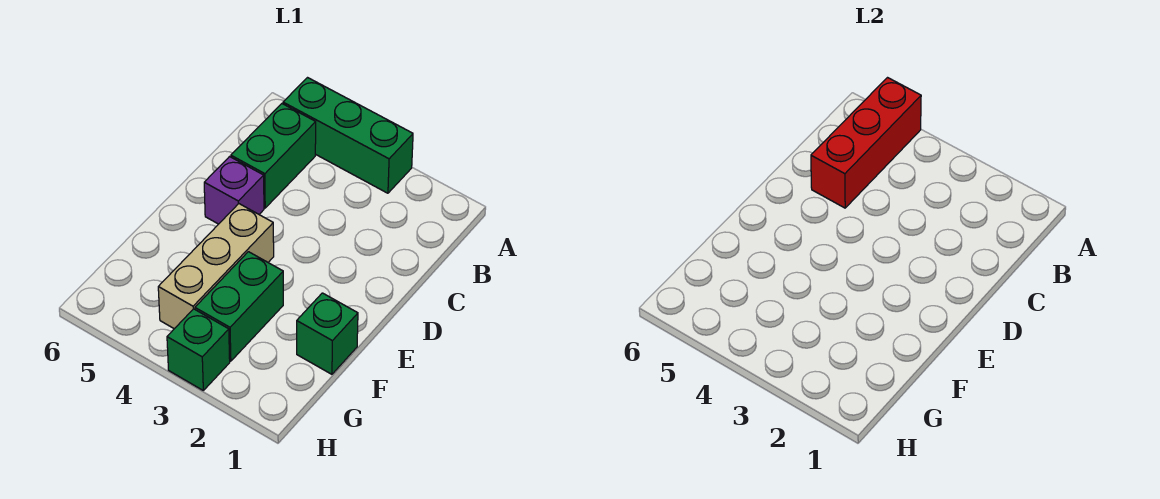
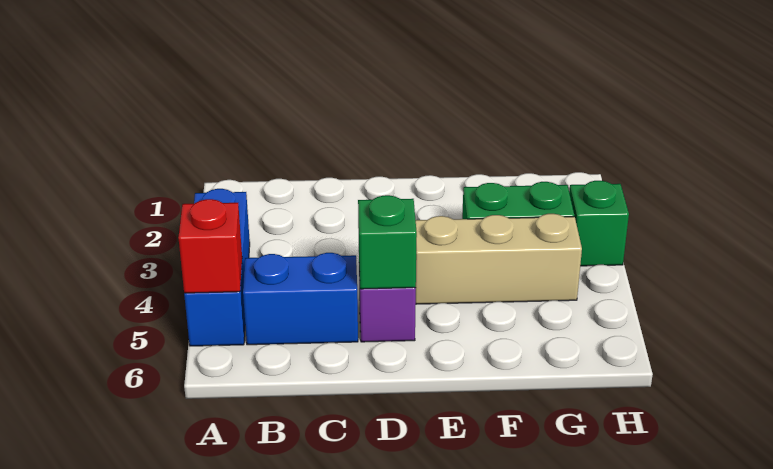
green 1x3 brick [283,78,413,193] -> blue 1x3 brick [184,189,250,346]
red 1x3 brick [811,78,921,208] -> red 1x1 brick [178,199,242,293]
green 1x2 brick [231,104,316,208] -> blue 1x2 brick [243,253,358,345]
green 1x1 brick [297,293,358,374] -> green 1x1 brick moved to [358,195,417,289]

